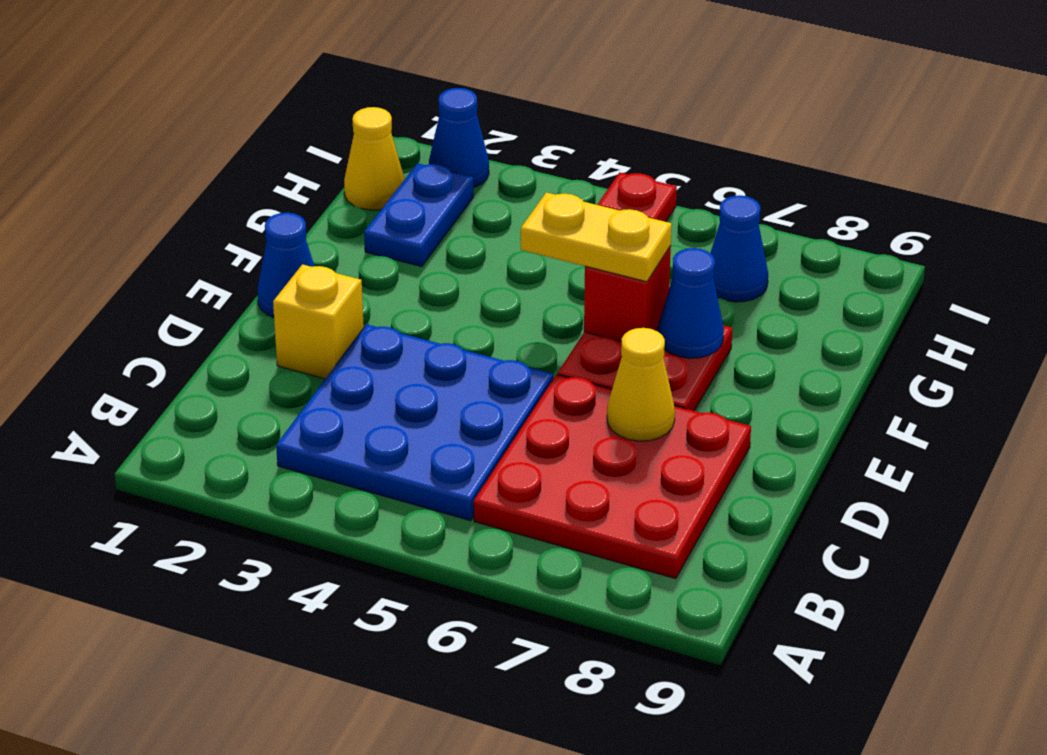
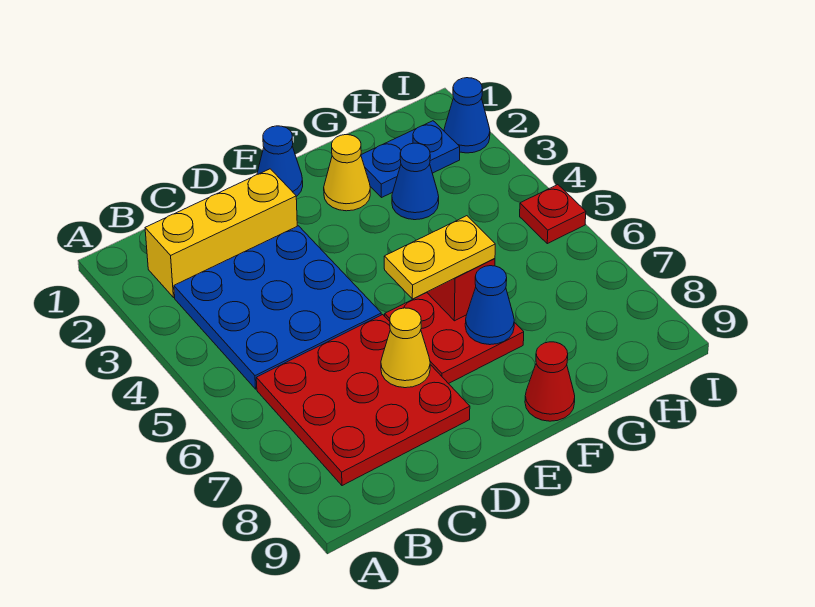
yellow 1x1 brick [273,264,364,379] -> yellow 1x3 brick [145,169,297,297]
yellow 1x2 plate [521,192,672,282] -> yellow 1x2 plate turned to [384,216,495,299]
none -> red 1x1 cone [525,342,575,421]
yellow 1x1 cone [344,107,404,210] -> yellow 1x1 cone moved to [324,135,370,211]
blue 1x1 cone [710,195,768,302] -> blue 1x1 cone moved to [392,143,439,220]

